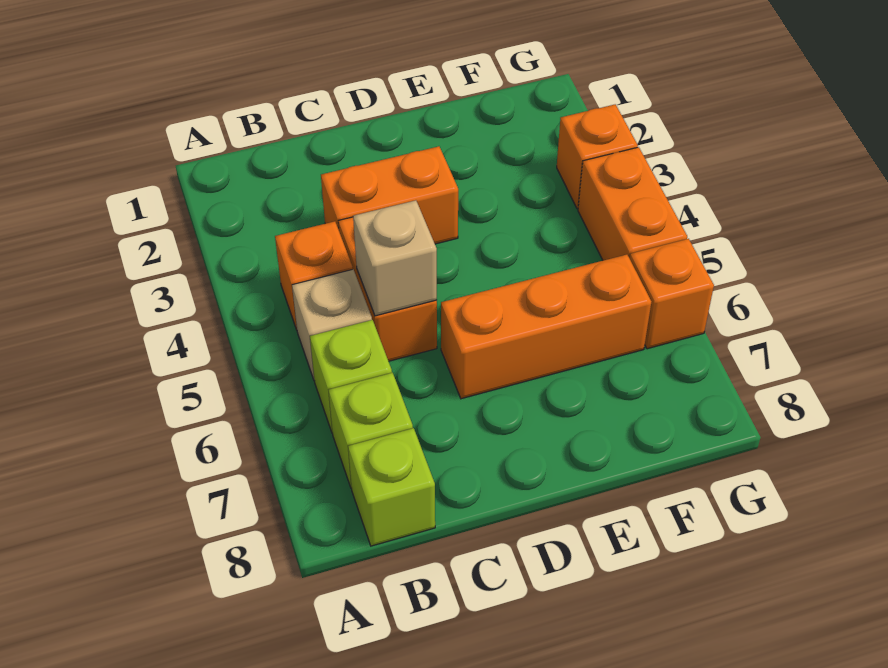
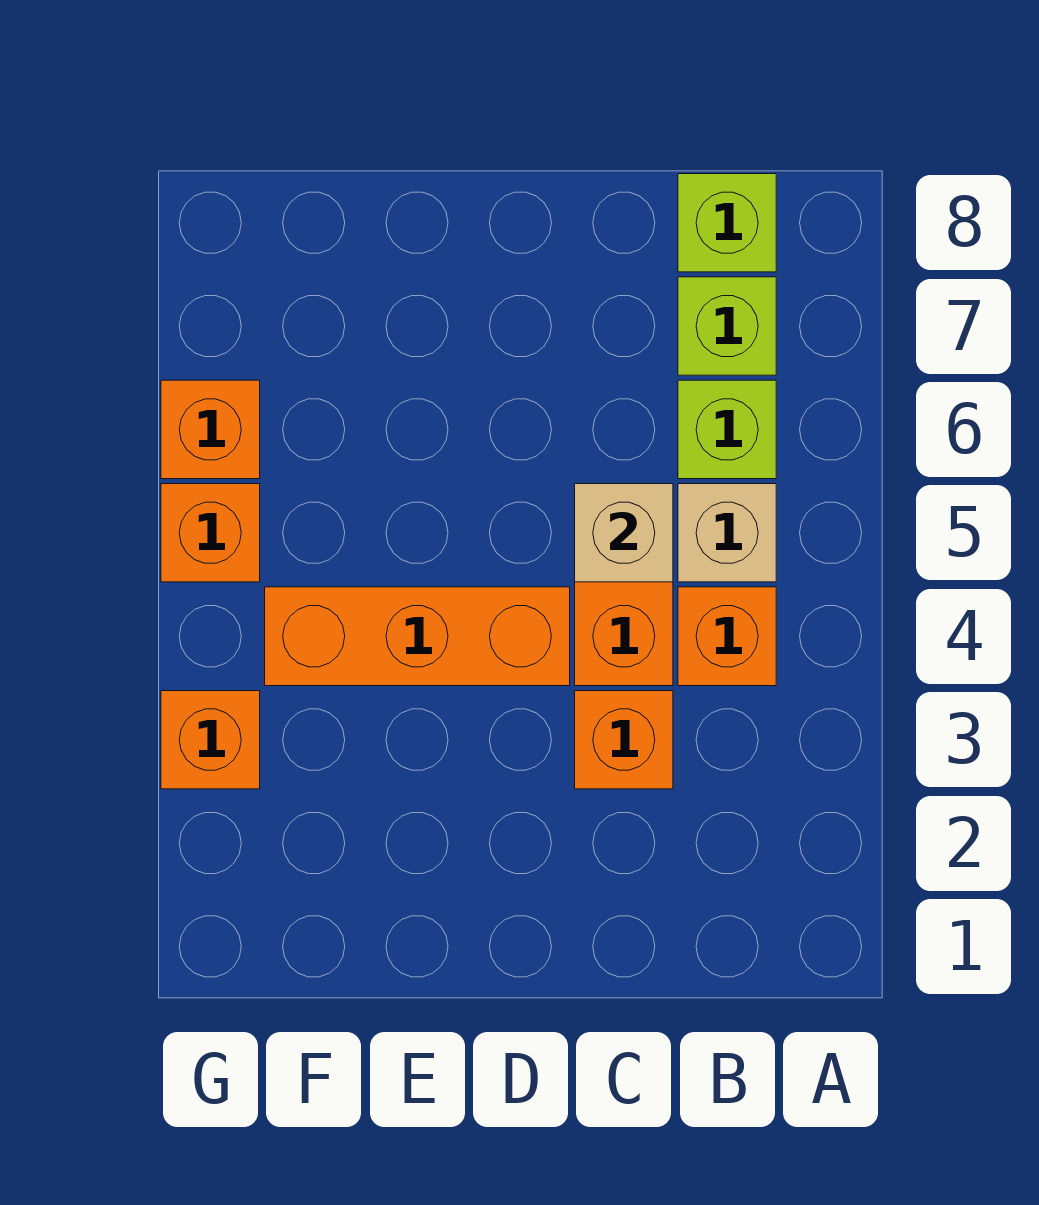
orange 1x2 brick [321,146,458,244] -> orange 1x1 brick [575,691,673,789]
orange 1x3 brick [441,255,651,399] -> orange 1x3 brick moved to [265,587,570,686]
orange 1x2 brick [578,147,687,260] -> orange 1x1 brick [161,484,260,582]

